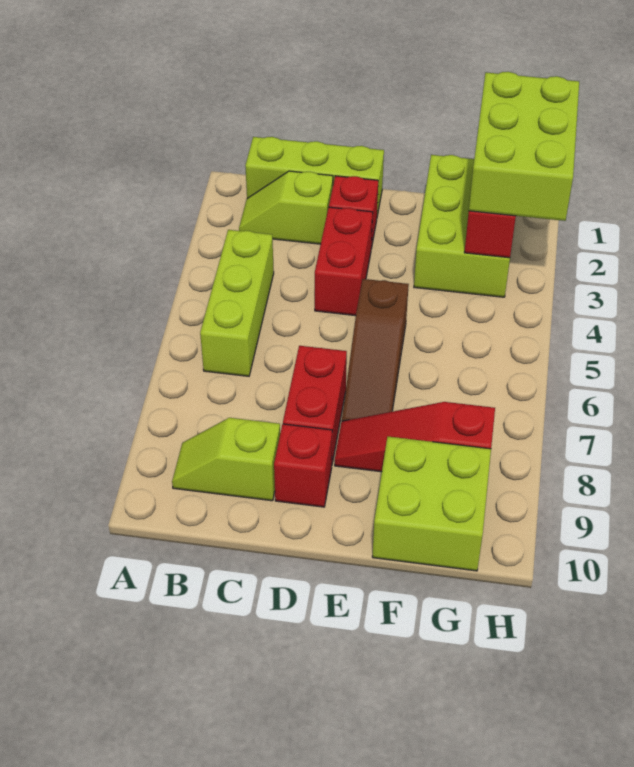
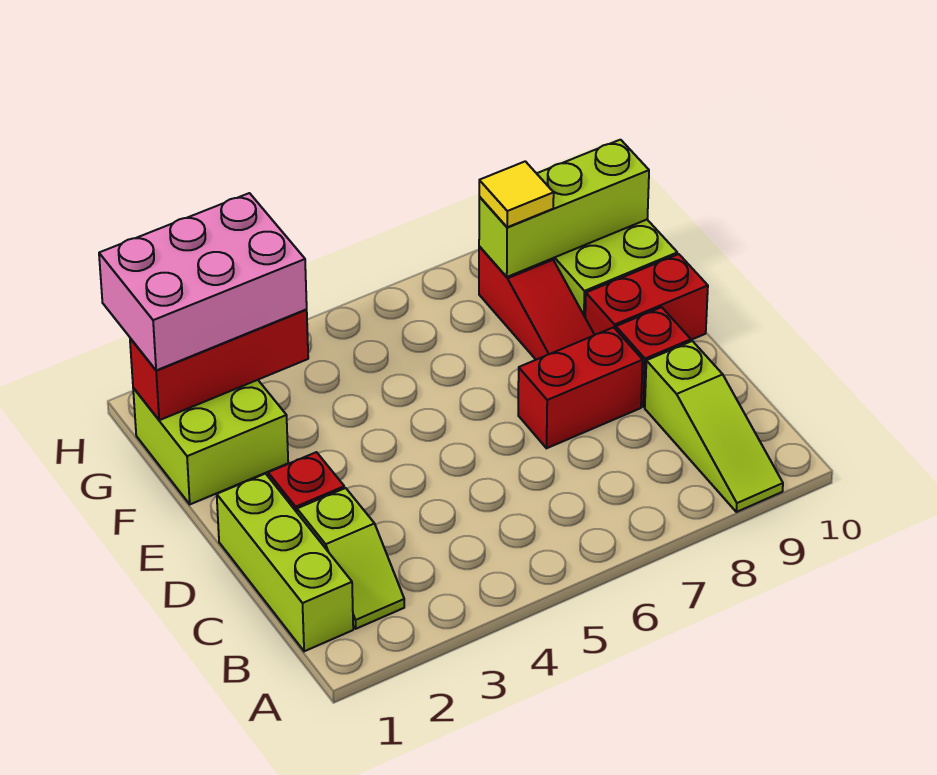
lime 1x3 brick [200,230,274,376] -> lime 1x3 brick moved to [479,140,649,277]
lime 1x2 slope [172,418,280,501] -> lime 1x3 slope [645,341,783,512]
red 1x2 brick [315,207,373,316] -> red 1x2 brick moved to [585,254,708,340]
brown 1x3 slope [342,279,409,421] -> none
lime 2x3 brick [414,155,510,297] -> lime 2x2 brick [133,380,288,504]
lime 2x3 brick [469,72,579,221] -> pink 2x3 brick [99,193,307,370]
none -> yellow 1x1 tile [479,161,554,227]

